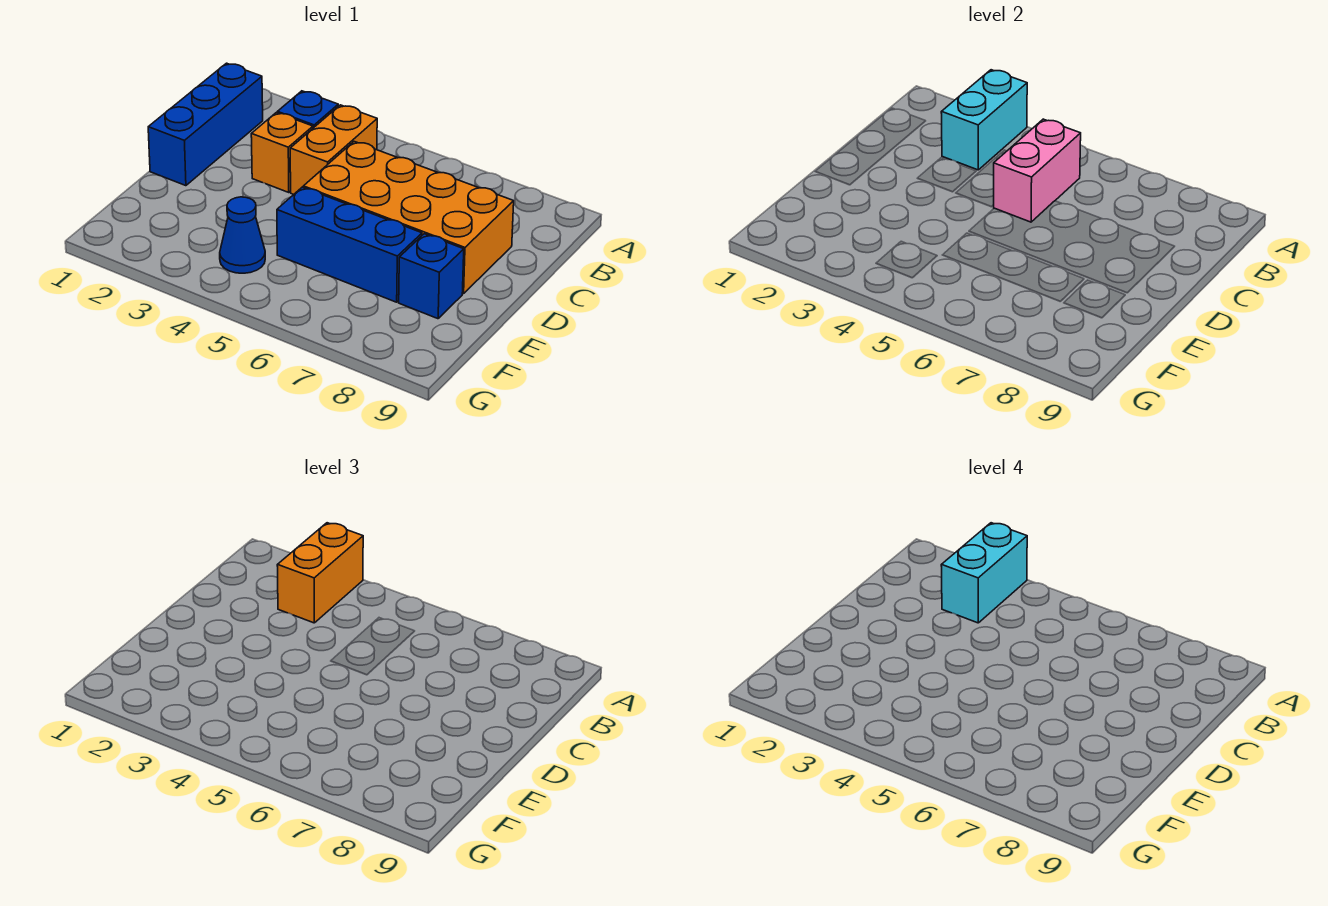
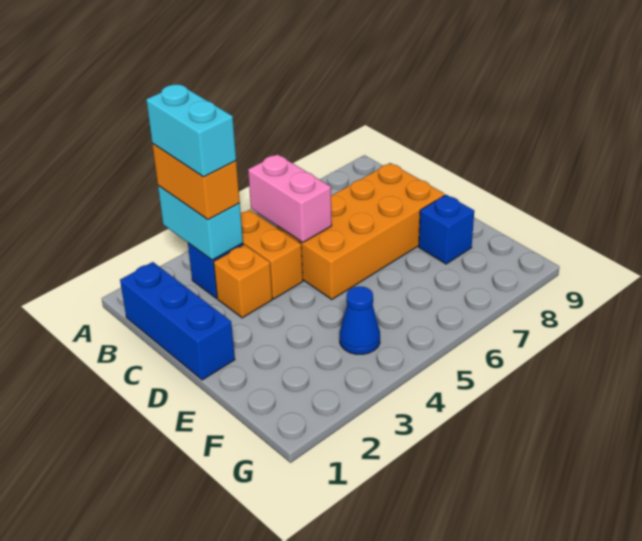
blue 1x3 brick [277,187,422,302] -> none

